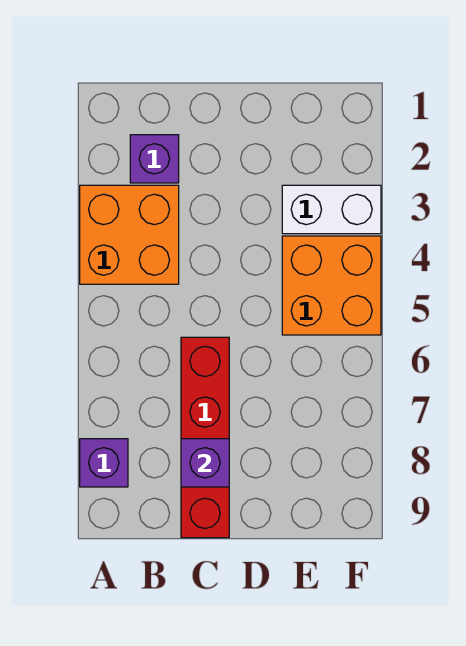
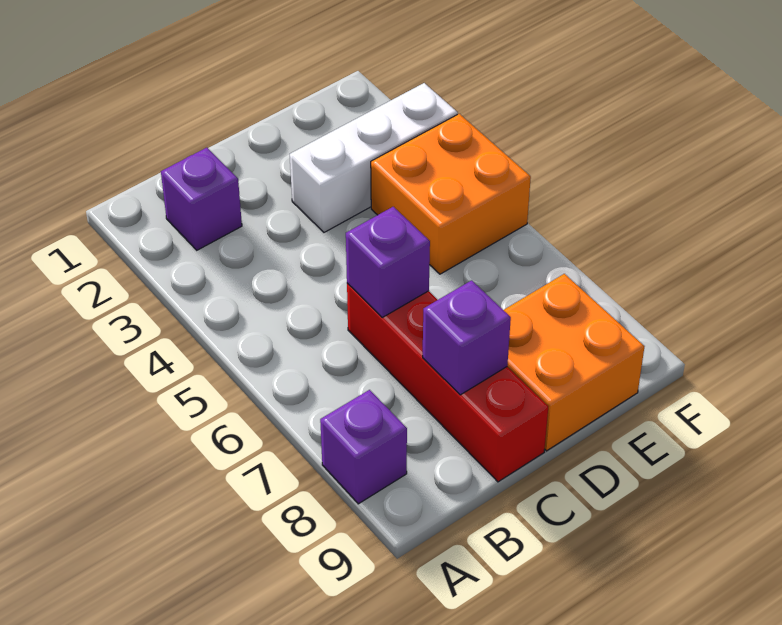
orange 2x2 brick [80,185,179,284] -> orange 2x2 brick moved to [504,274,644,451]
none -> purple 1x1 brick [346,207,430,317]
white 1x2 brick [282,185,381,234] -> white 1x3 brick [290,83,458,232]

